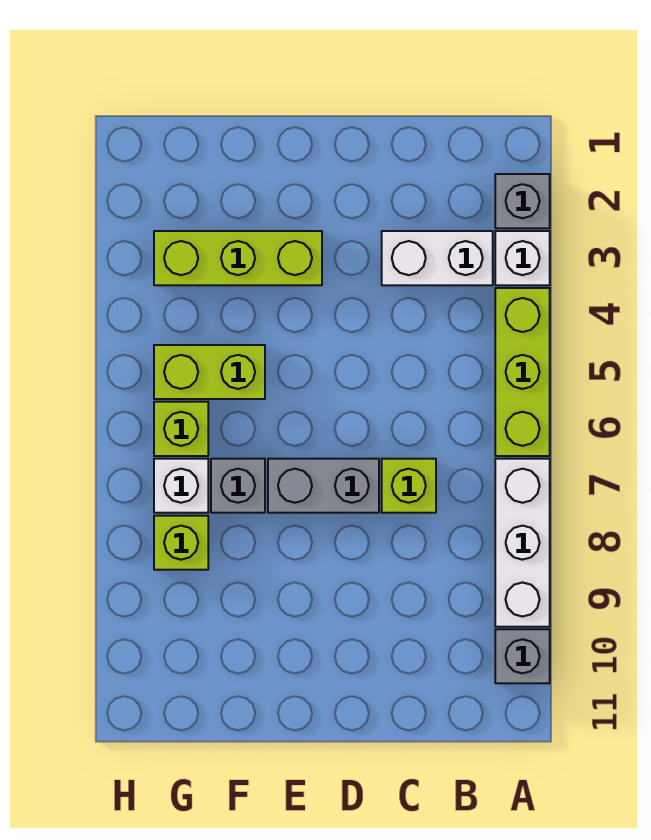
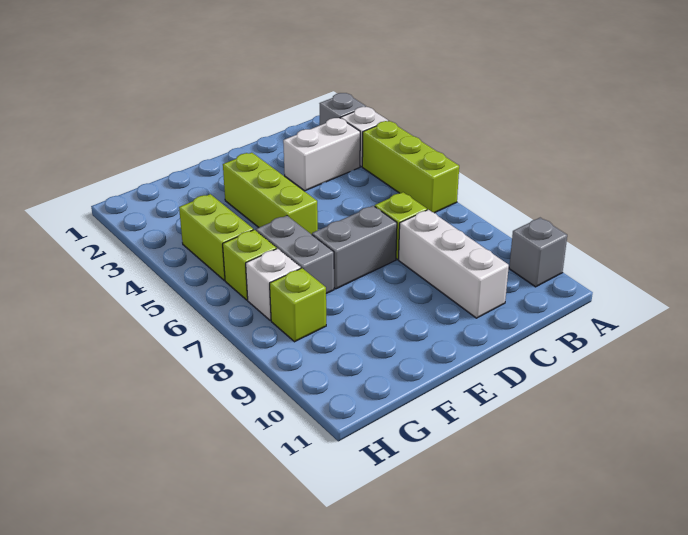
white 1x3 brick [495,459,550,627] -> white 1x3 brick moved to [399,210,509,318]
lime 1x3 brick [154,231,322,285] -> lime 1x3 brick turned to [223,153,318,234]
lime 1x2 brick [154,345,265,399] -> lime 1x2 brick turned to [179,194,253,280]
grey 1x1 brick [211,459,265,513] -> grey 1x2 brick [256,216,334,294]

